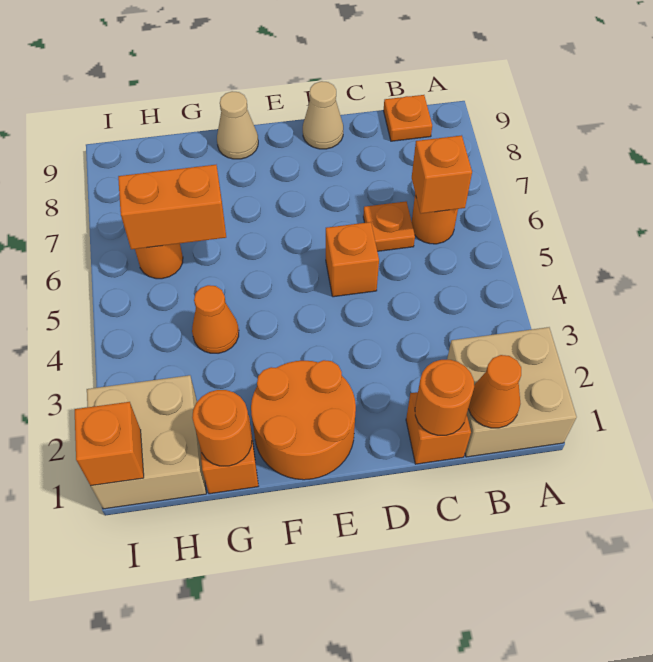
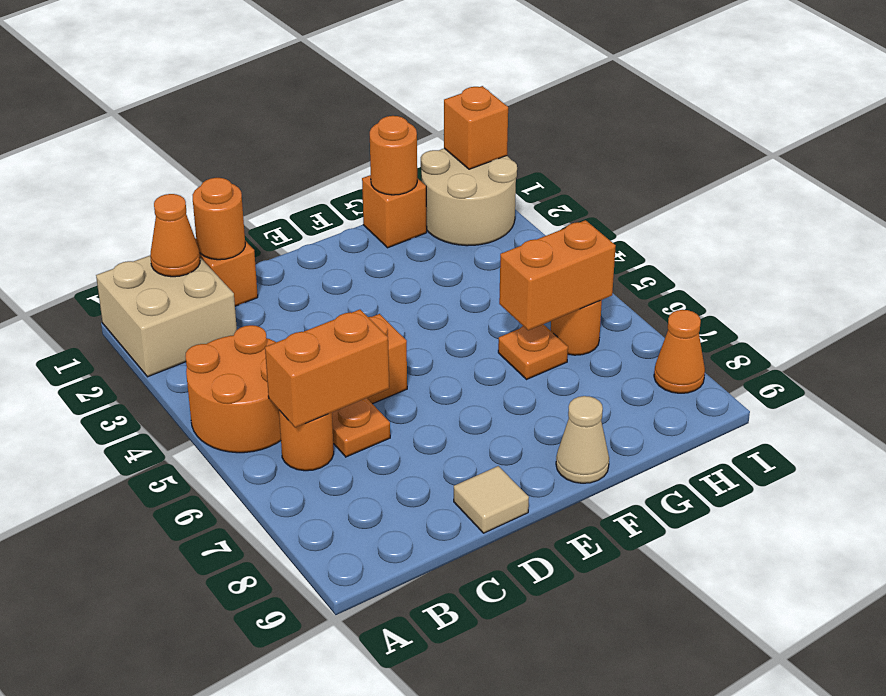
orange 1x1 brick [412,135,472,214] -> orange 1x2 brick [265,310,389,428]
orange 1x1 plate [384,95,432,141] -> orange 1x1 plate moved to [498,324,568,380]
tan 1x1 cone [303,81,343,149] -> tan 1x1 tile [454,466,529,533]
orange 2x2 round brick [251,360,356,480] -> orange 2x2 round brick moved to [185,325,281,453]
orange 1x1 cone [192,285,239,353] -> orange 1x1 cone moved to [654,310,705,393]
tan 2x2 brick [87,375,206,509] -> tan 2x2 round brick [421,148,517,246]

